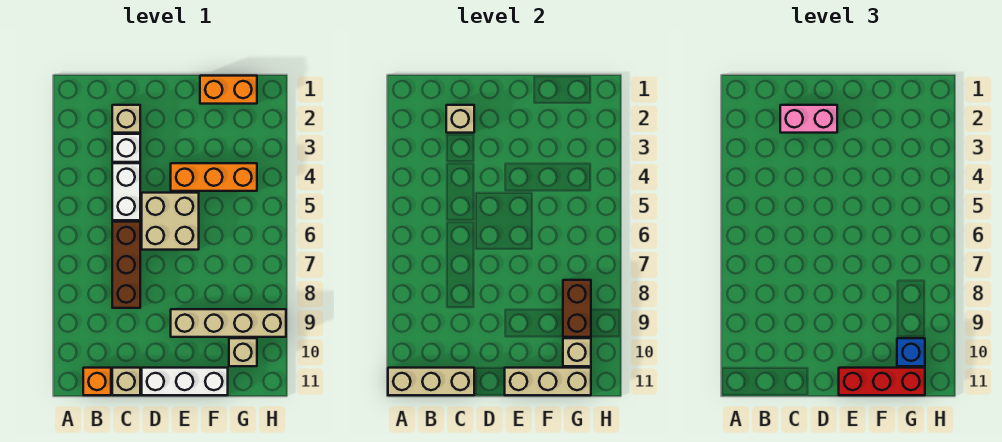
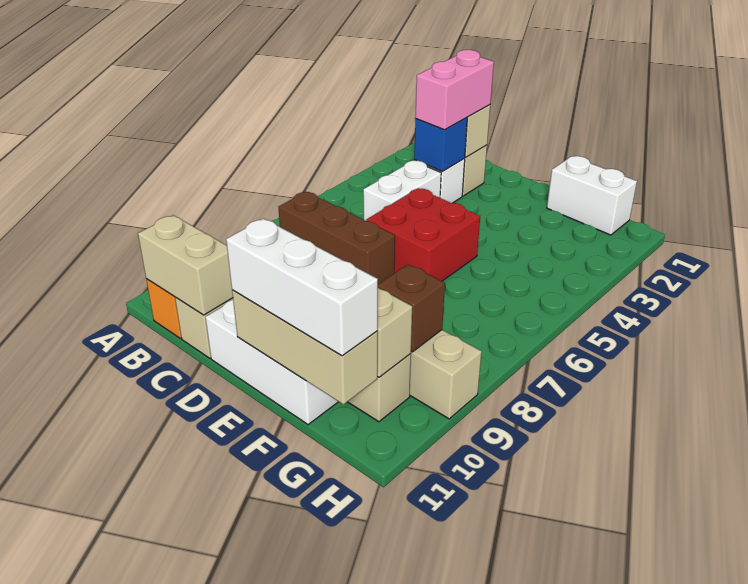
tan 1x3 brick [388,368,474,395] -> tan 1x2 brick [138,215,233,315]
pink 1x2 brick [780,105,837,133] -> pink 1x2 brick turned to [415,50,494,130]
brown 1x3 brick [112,222,140,308] -> brown 1x3 brick turned to [278,192,395,284]
tan 2x2 brick [142,193,199,250] -> red 2x2 brick [366,188,480,281]
orange 1x3 brick [171,163,257,191] -> none
red 1x3 brick [839,368,925,395] -> white 1x3 brick [226,219,378,356]
orange 1x2 brick [200,76,257,104] -> white 1x2 brick [547,156,637,235]
brown 1x2 brick [563,280,591,337] -> brown 1x1 brick [378,264,445,352]
blue 1x1 brick [897,338,925,366] -> blue 1x1 brick moved to [414,118,467,171]

